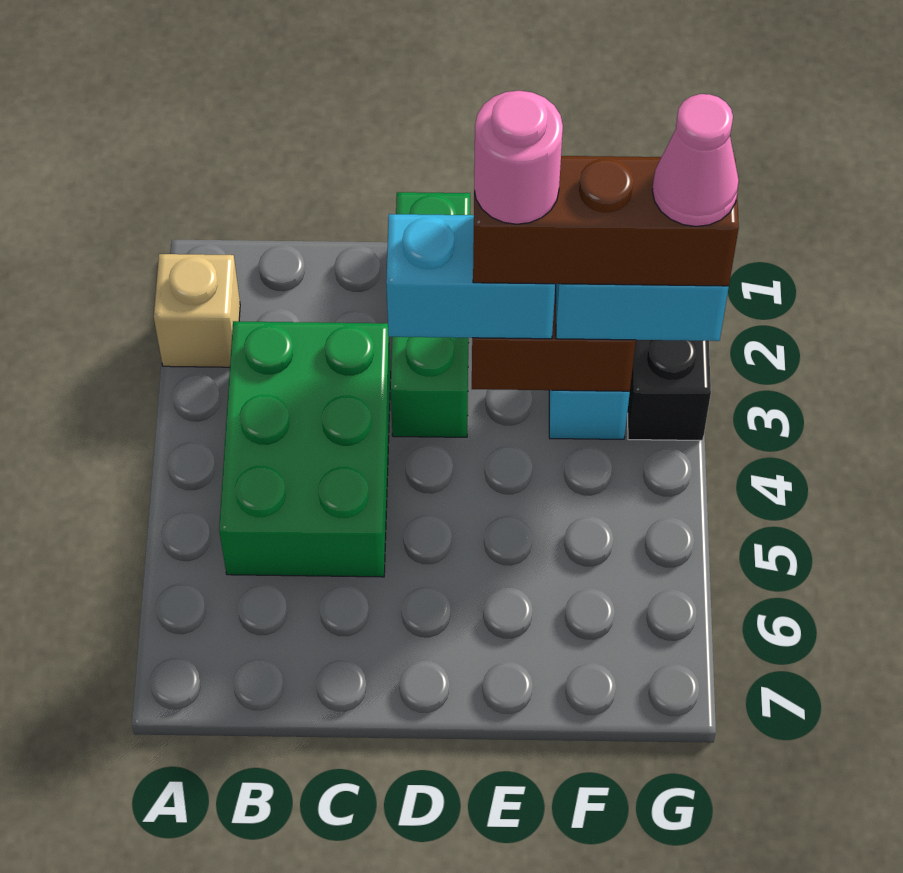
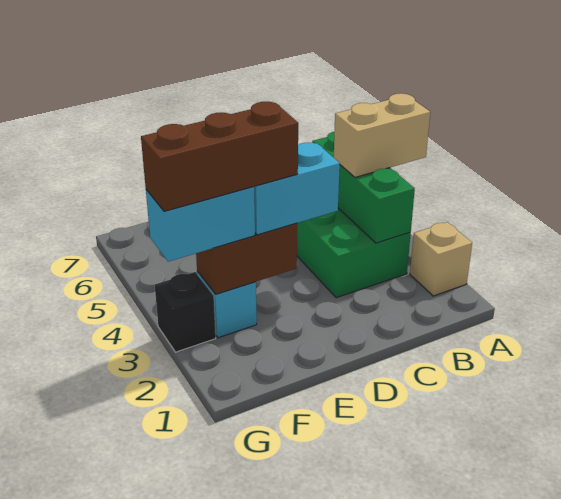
none -> tan 1x2 brick [334,93,430,177]
green 1x3 brick [391,192,470,437] -> green 1x3 brick moved to [312,132,415,243]
pink 1x1 round brick [474,91,563,224] -> none
pink 1x1 cone [652,94,739,226] -> none

